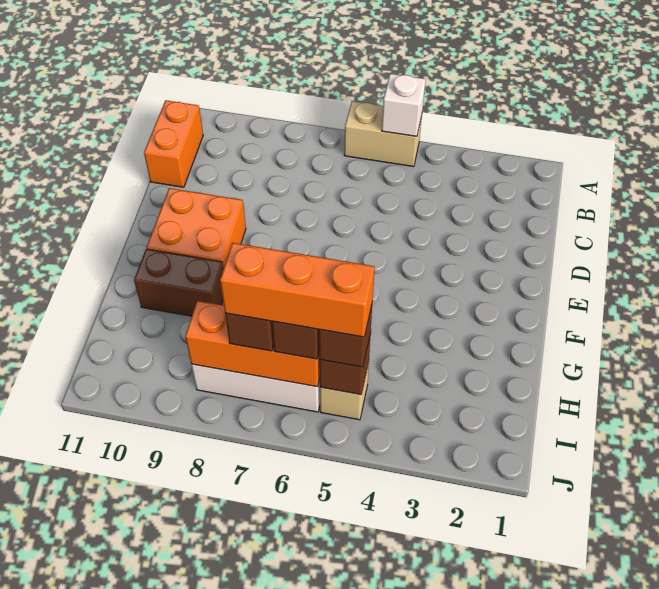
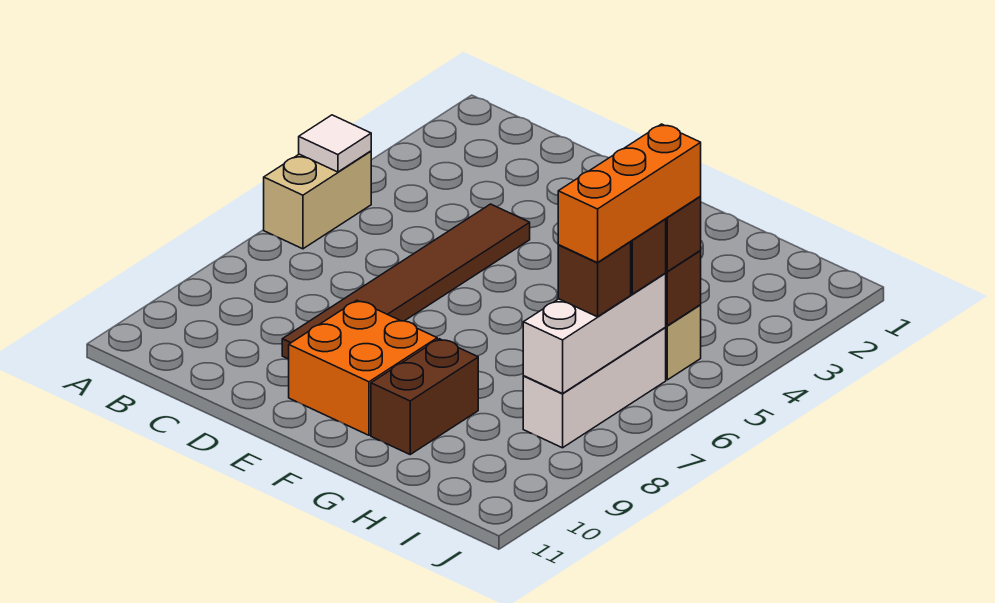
white 1x1 brick [382,74,426,136] -> white 1x1 tile [299,115,371,172]
orange 1x2 brick [144,100,203,187] -> none
none -> brown 1x6 tile [282,204,530,359]
orange 1x3 brick [185,301,320,387] -> white 1x3 brick [523,274,666,394]

